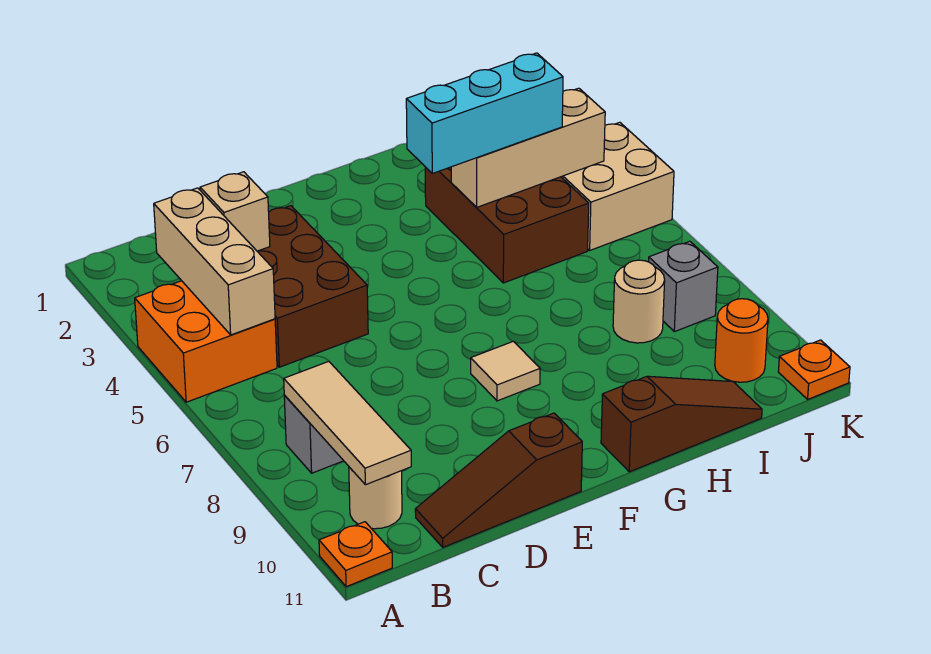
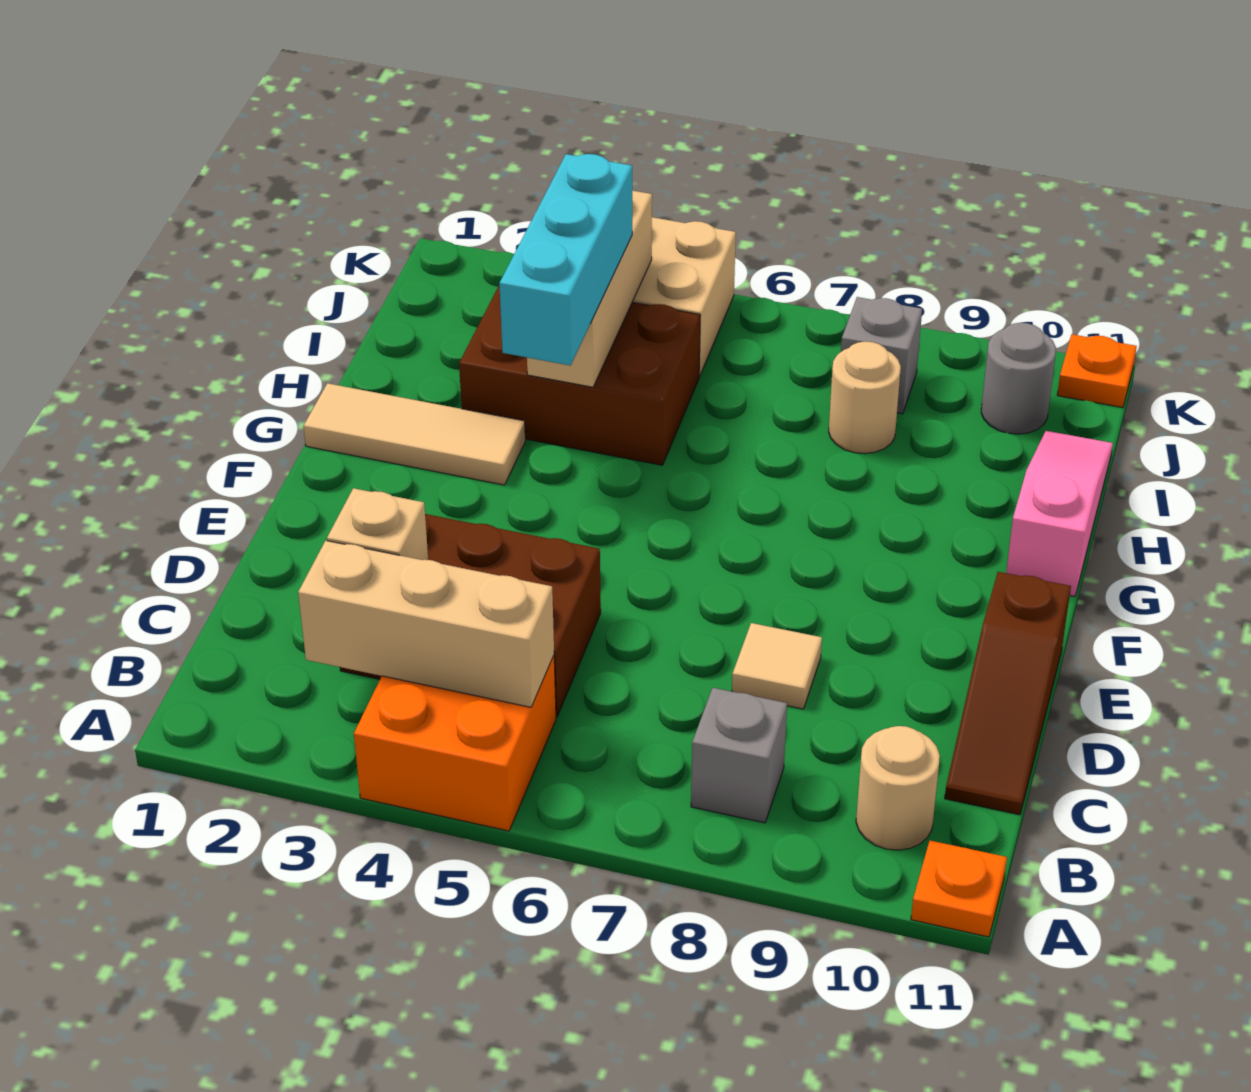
tan 1x3 tile [284,361,411,485] -> tan 1x3 tile moved to [304,383,525,485]
tan 1x1 tile [471,341,540,401] -> tan 1x1 tile moved to [732,623,822,709]
brown 1x3 slope [601,376,762,472] -> pink 1x3 slope [1006,431,1113,596]
orange 1x1 round brick [715,299,768,382] -> grey 1x1 round brick [981,323,1056,434]

